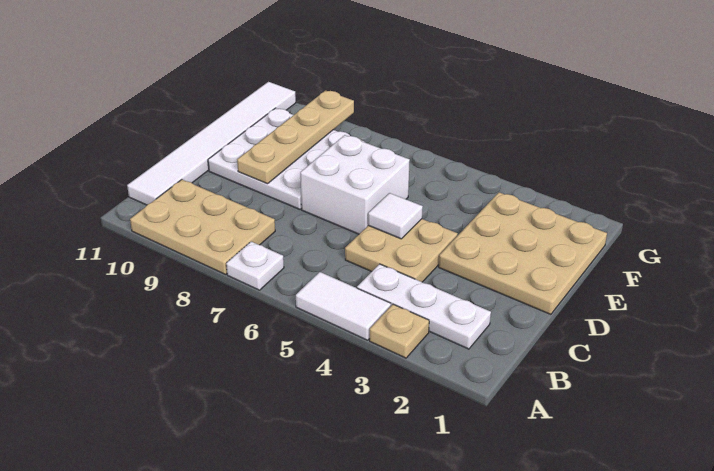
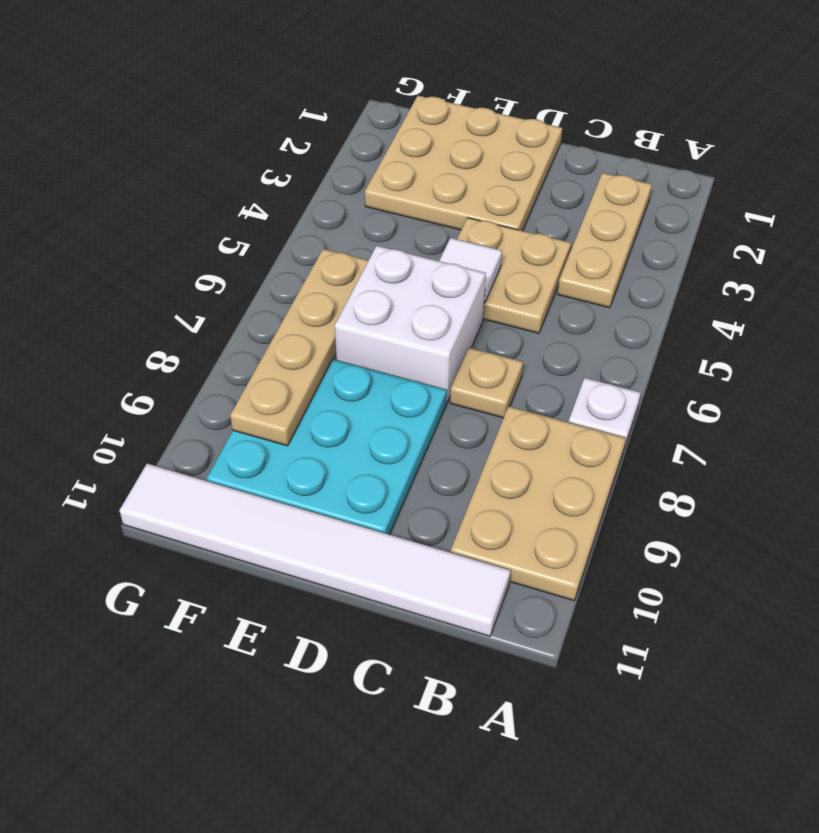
tan 1x1 plate [370,304,429,358] -> tan 1x1 plate moved to [450,348,523,418]
white 1x2 tile [296,272,391,340] -> none
white 1x3 plate [357,264,491,349] -> tan 1x3 plate [558,173,652,308]
white 3x3 plate [208,108,364,209] -> cyan 3x3 plate [207,359,447,535]
tan 1x4 plate [237,90,354,184] -> tan 1x4 plate turned to [230,249,368,446]

